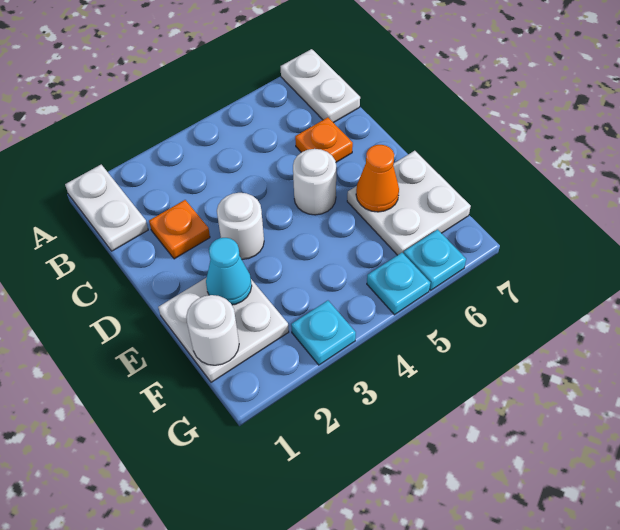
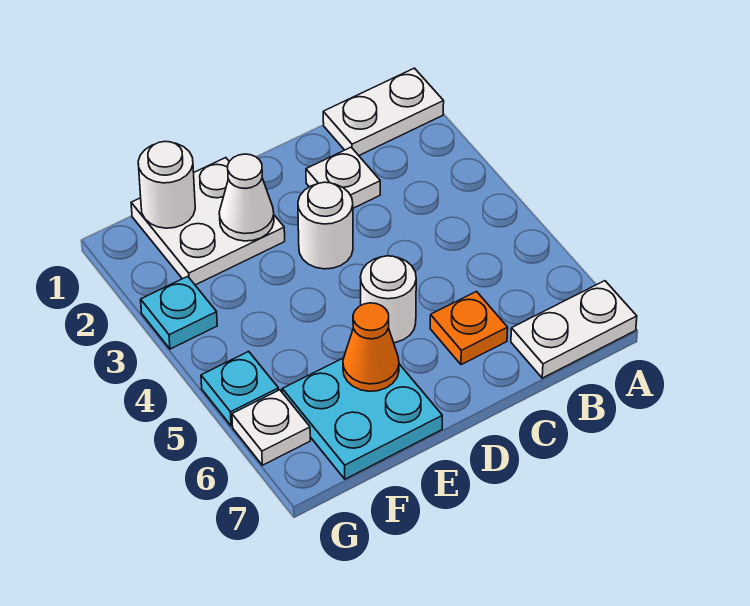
orange 1x1 plate [149,200,210,259] -> white 1x1 plate [306,147,380,208]
cyan 1x1 cone [206,238,252,305] -> white 1x1 cone [219,154,274,241]
white 2x2 plate [347,151,471,255] -> cyan 2x2 plate [282,358,442,479]
cyan 1x1 plate [404,230,466,290] -> white 1x1 plate [232,390,310,465]

